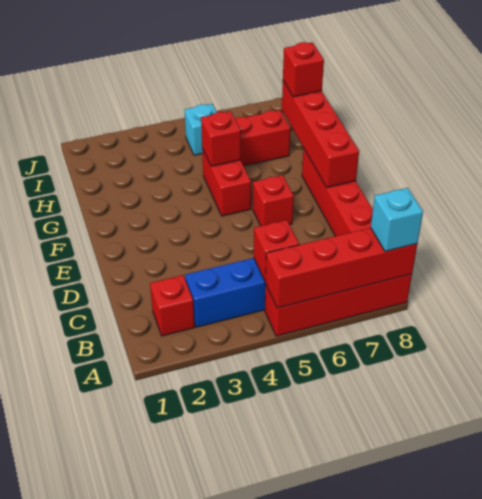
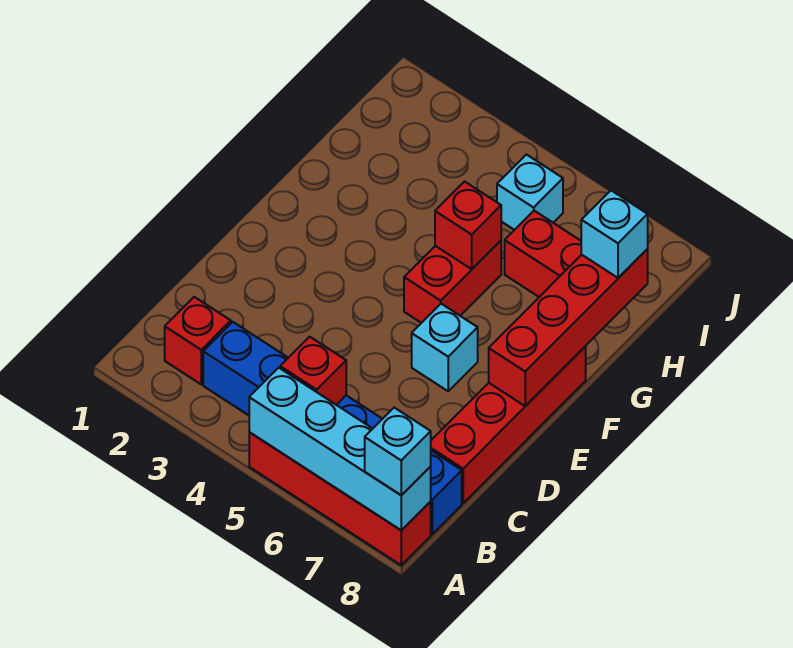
red 1x4 brick [266,228,417,308] -> cyan 1x4 brick [249,368,431,530]
red 1x1 brick [253,175,294,226] -> cyan 1x1 brick [412,304,478,391]
red 1x1 brick [283,42,324,97] -> cyan 1x1 brick [581,191,648,278]

